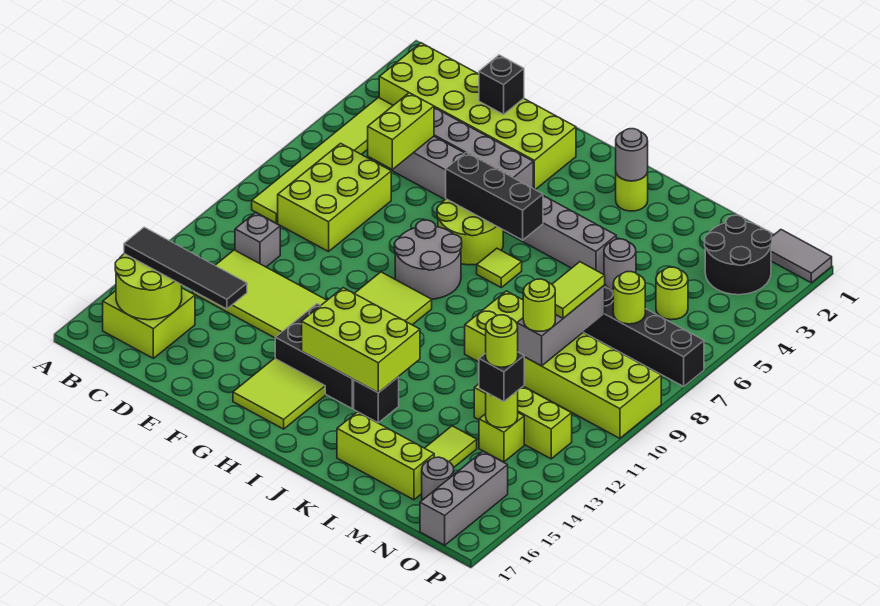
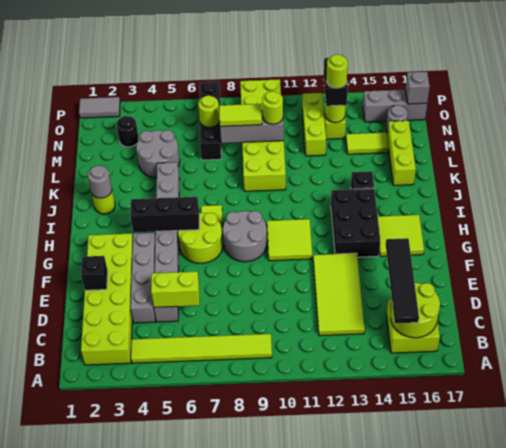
lime 2x3 brick [278,143,391,252] -> none
grey 1x1 brick [235,212,280,267] -> grey 1x1 brick moved to [405,72,430,104]
black 1x3 brick [446,153,543,240] -> black 1x3 brick turned to [130,197,199,232]
lime 2x3 brick [302,288,420,393] -> none
grey 1x1 round brick [604,239,636,290] -> grey 2x2 round brick [136,130,180,178]
black 2x2 round brick [705,215,772,295] -> black 1x1 round brick [117,116,139,147]
lime 1x1 round brick [656,267,688,320] -> none
black 1x1 brick [479,352,524,402] -> black 1x2 brick [324,58,348,106]
grey 1x2 tile [771,230,832,283] -> grey 1x2 tile turned to [79,97,120,118]

